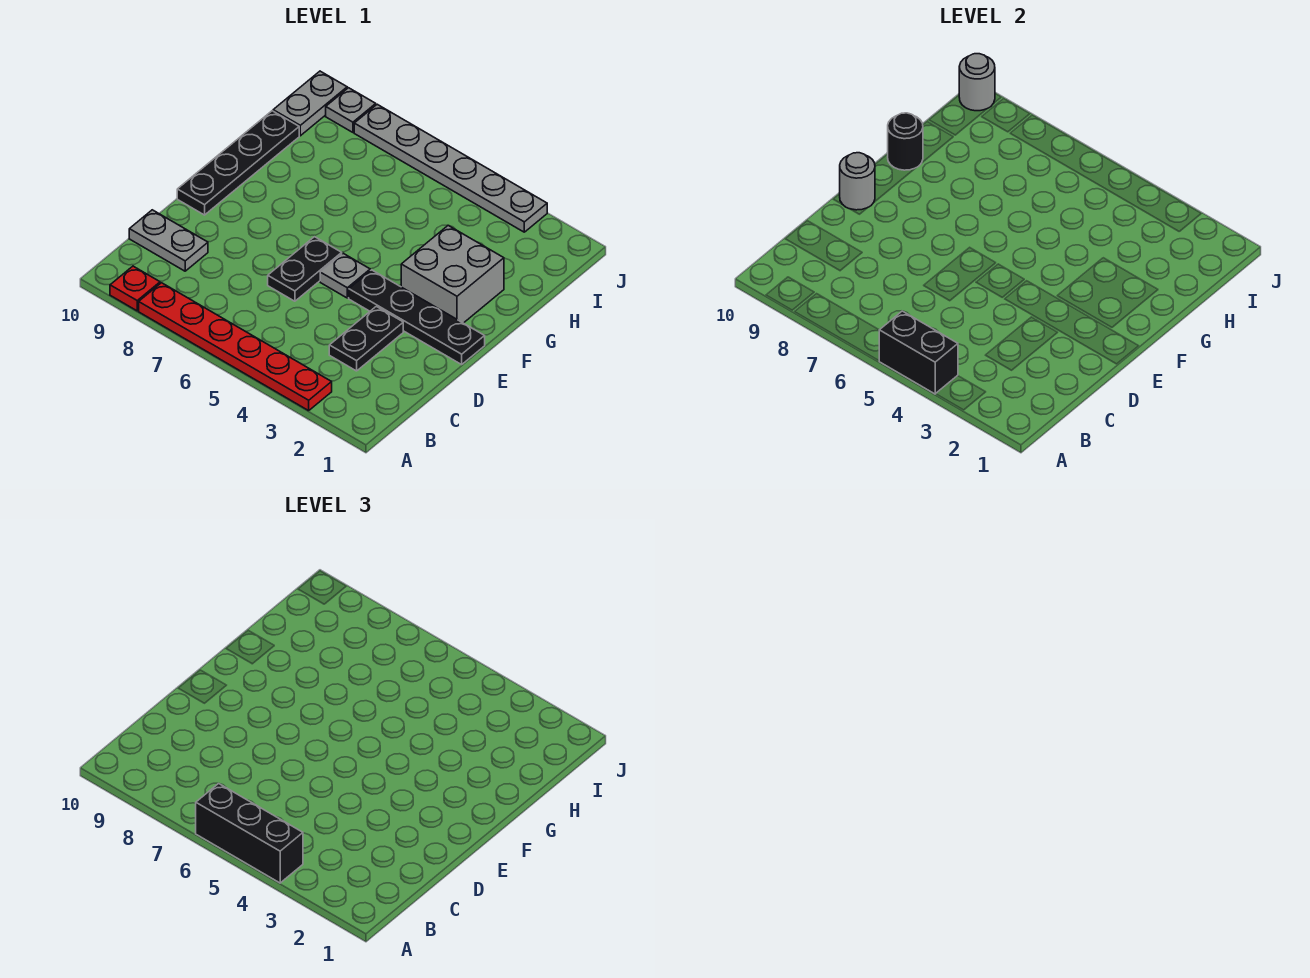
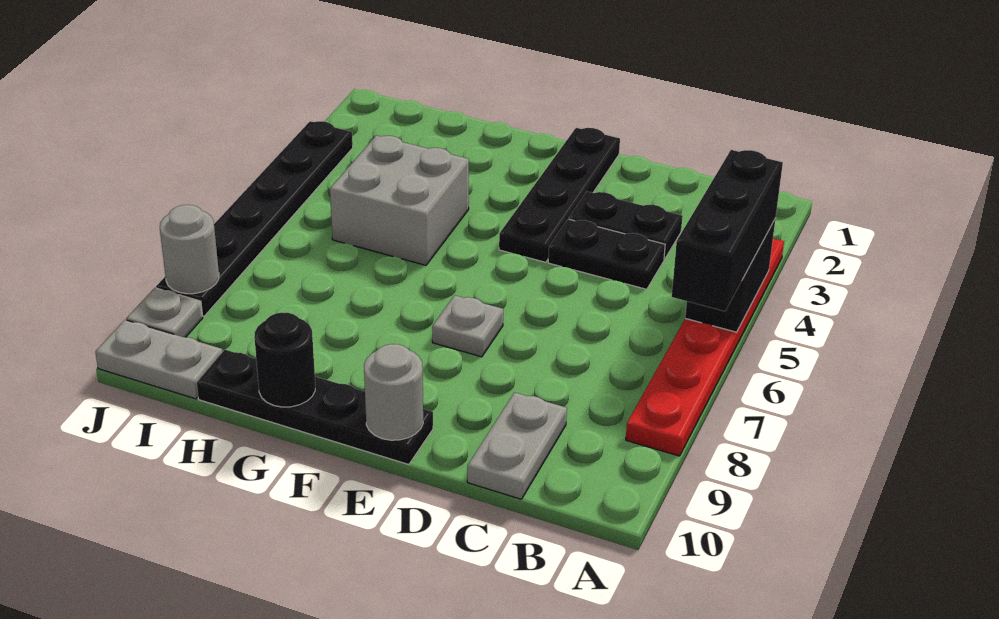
red 1x1 plate [110,266,160,311] -> none
black 1x2 plate [268,237,342,301] -> black 1x2 plate moved to [548,219,665,289]
grey 1x1 plate [320,253,370,298] -> grey 1x1 plate moved to [432,295,503,357]
grey 2x2 brick [401,226,504,323] -> grey 2x2 brick moved to [330,135,469,265]
grey 1x6 plate [354,104,547,232] -> black 1x6 plate [156,121,353,316]
grey 1x1 round brick [959,54,995,111] -> grey 1x1 round brick moved to [160,205,219,294]

